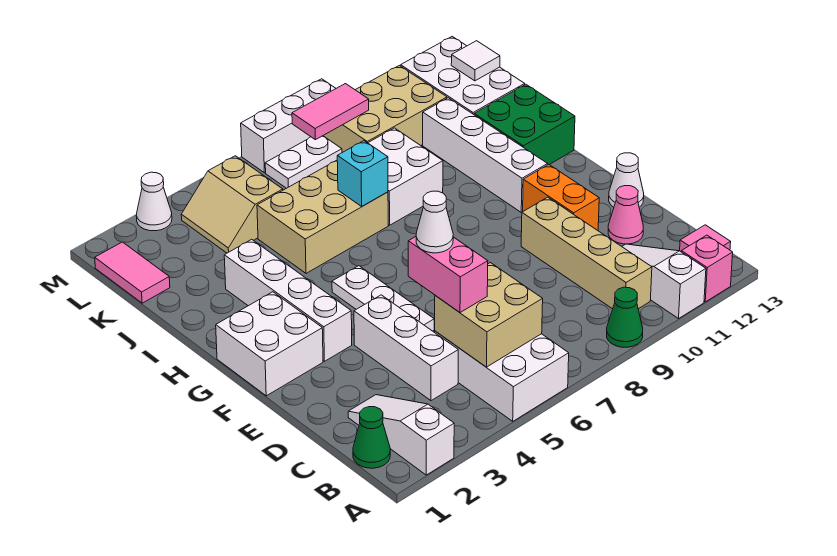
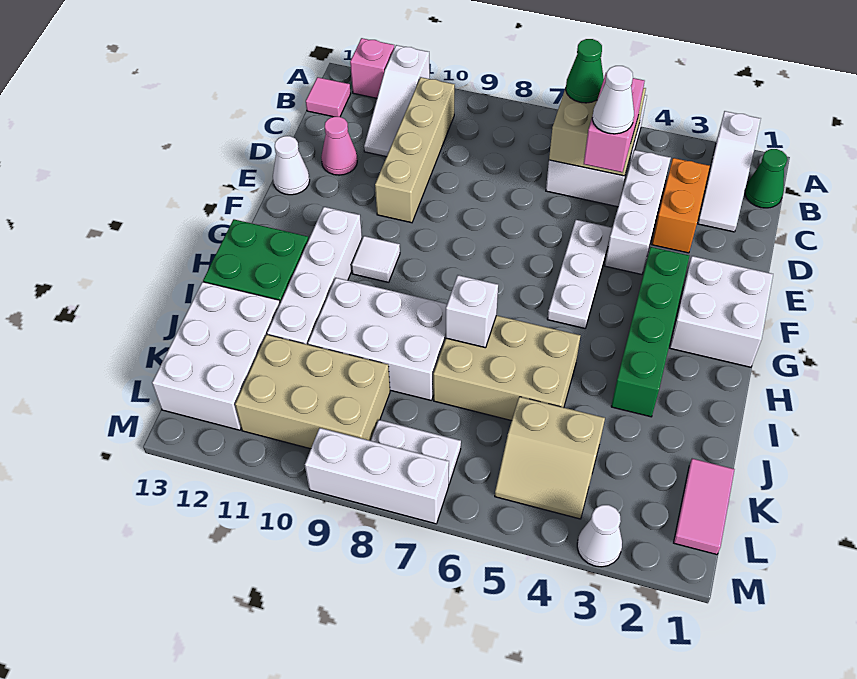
green 1x1 cone [607,287,643,347] -> green 1x1 cone moved to [566,39,604,103]
orange 1x2 brick [523,165,599,230] -> orange 1x2 brick moved to [652,158,710,253]
white 1x4 brick [224,239,352,361] -> green 1x4 brick [611,247,689,417]
cyan 1x1 brick [337,141,388,206] -> white 1x1 brick [446,275,498,348]
white 2x2 brick [368,128,443,225] -> white 2x3 brick [308,278,447,400]
tan 2x2 slope [181,156,283,253] -> tan 2x2 slope turned to [495,397,605,519]
white 1x1 tile [451,41,500,81] -> white 1x1 tile moved to [352,236,400,282]
pink 1x2 tile [292,84,369,140] -> none

